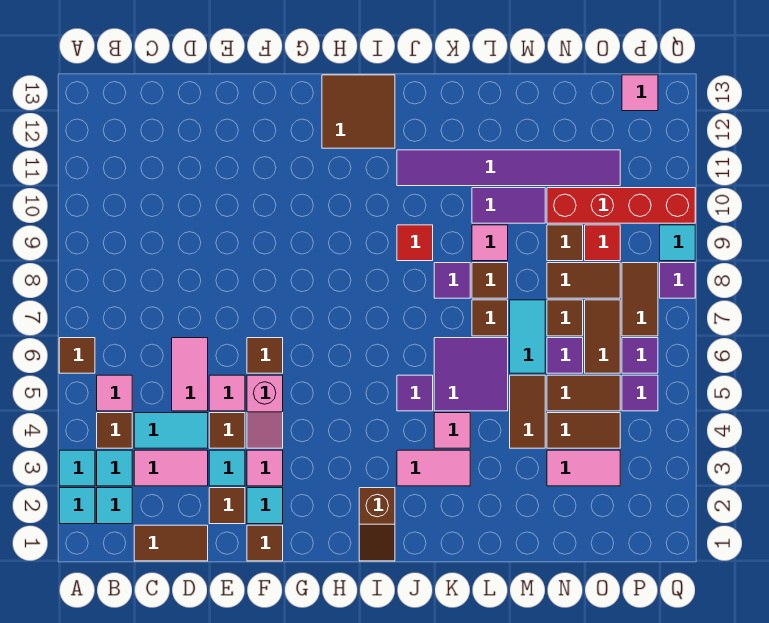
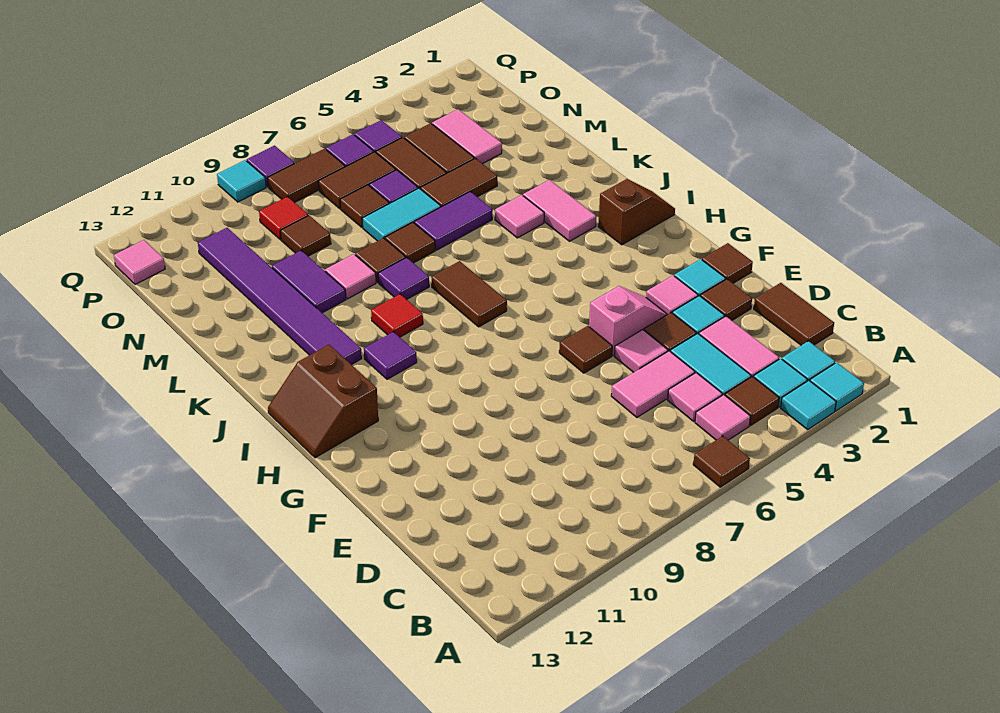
none -> pink 1x1 tile [668,373,722,421]
brown 2x2 tile [322,75,395,148] -> brown 2x2 slope [268,345,378,458]
purple 1x1 tile [397,375,433,411] -> purple 1x1 tile moved to [364,332,417,379]
purple 2x2 tile [434,338,508,411] -> purple 1x2 tile [414,192,493,250]
brown 1x2 tile [547,263,620,298] -> brown 1x2 tile moved to [432,261,507,327]
red 1x4 brick [547,188,695,223] -> none

